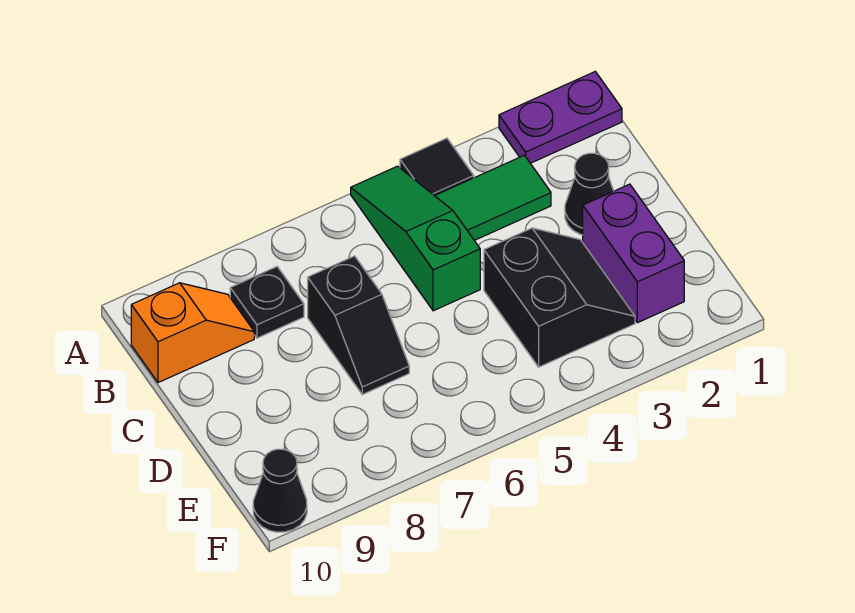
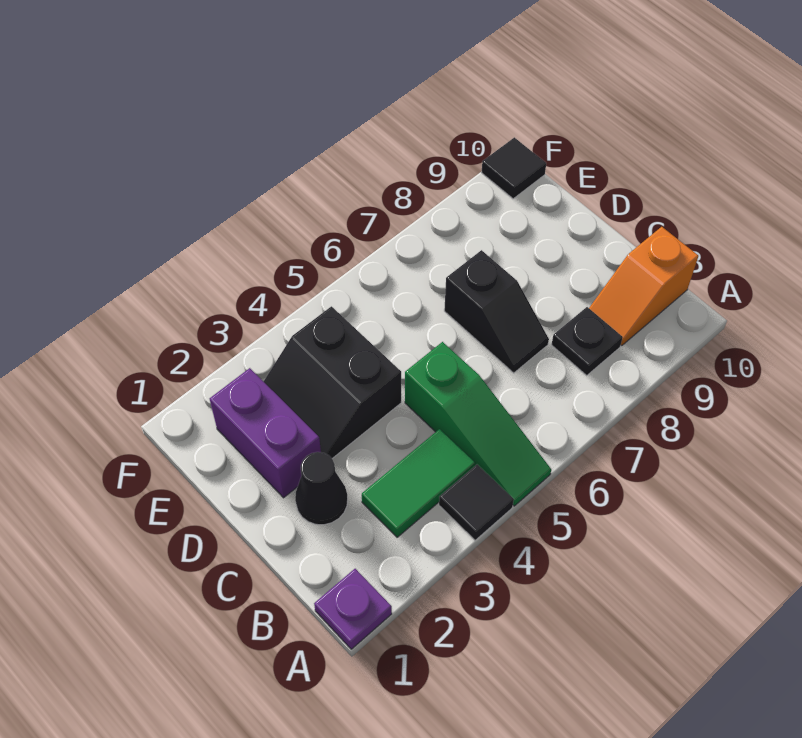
purple 1x2 plate [499,72,622,163] -> purple 1x1 plate [314,569,392,649]
black 1x2 slope [308,256,409,394] -> black 1x2 slope turned to [444,250,549,373]
black 1x1 cone [253,449,307,532] -> black 1x1 tile [481,137,546,199]

